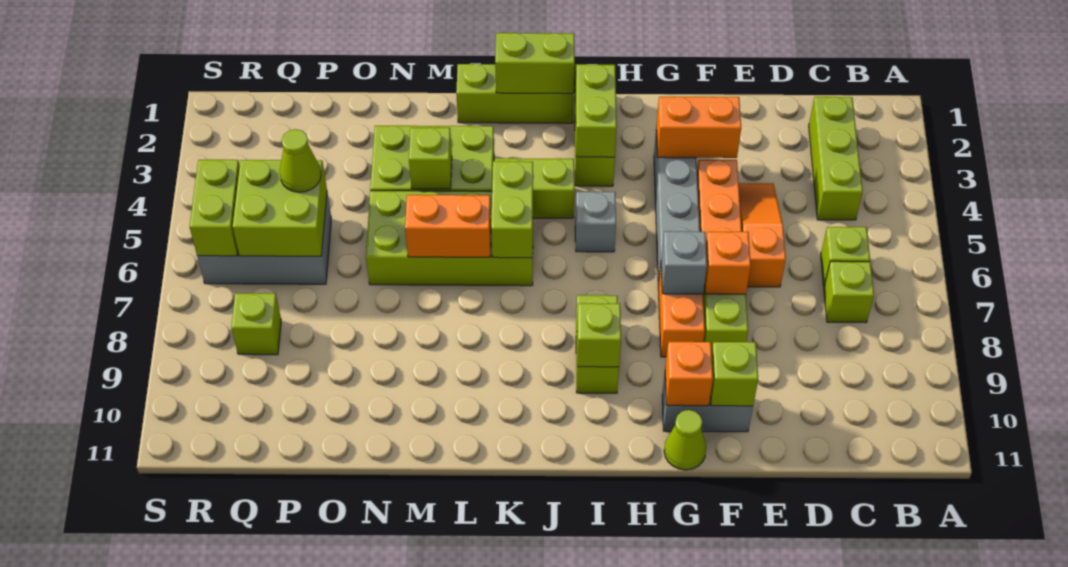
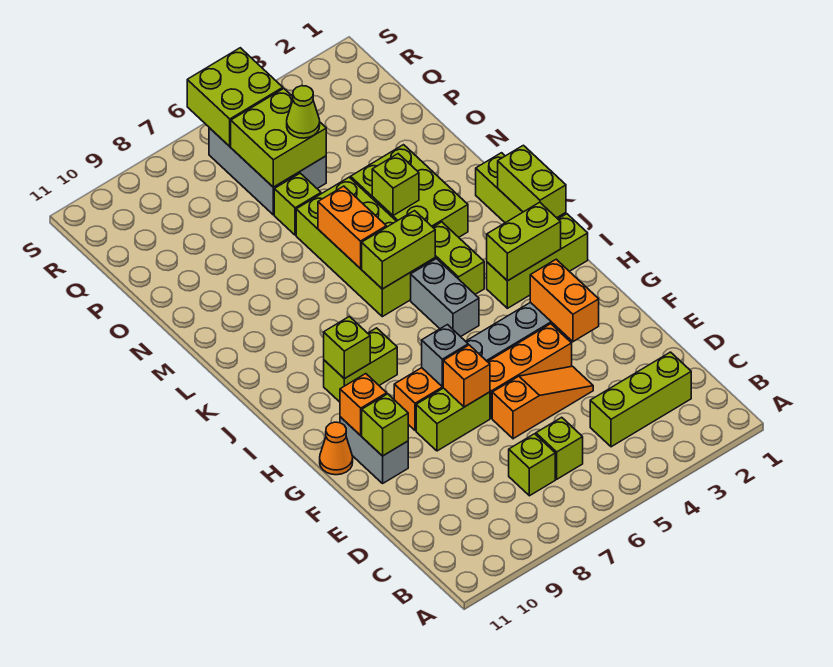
lime 1x1 cone [664,410,706,470] -> orange 1x1 cone [320,422,353,475]
grey 1x1 brick [575,192,616,252] -> grey 1x2 brick [411,259,479,337]
lime 1x1 brick [231,293,281,355] -> lime 1x1 brick moved to [274,173,321,235]
lime 1x2 brick [190,160,240,256] -> lime 2x2 brick [187,48,283,146]

